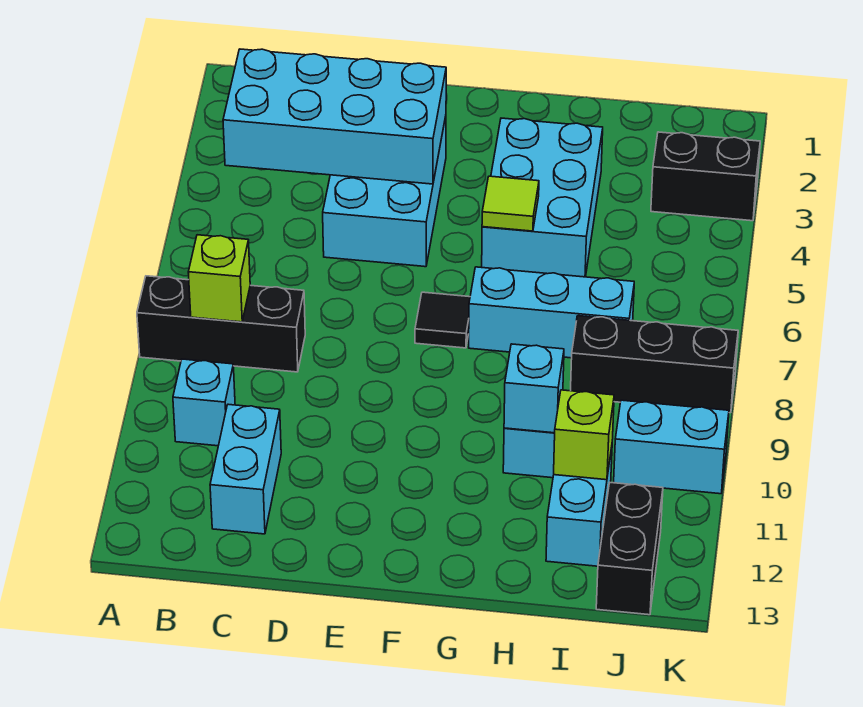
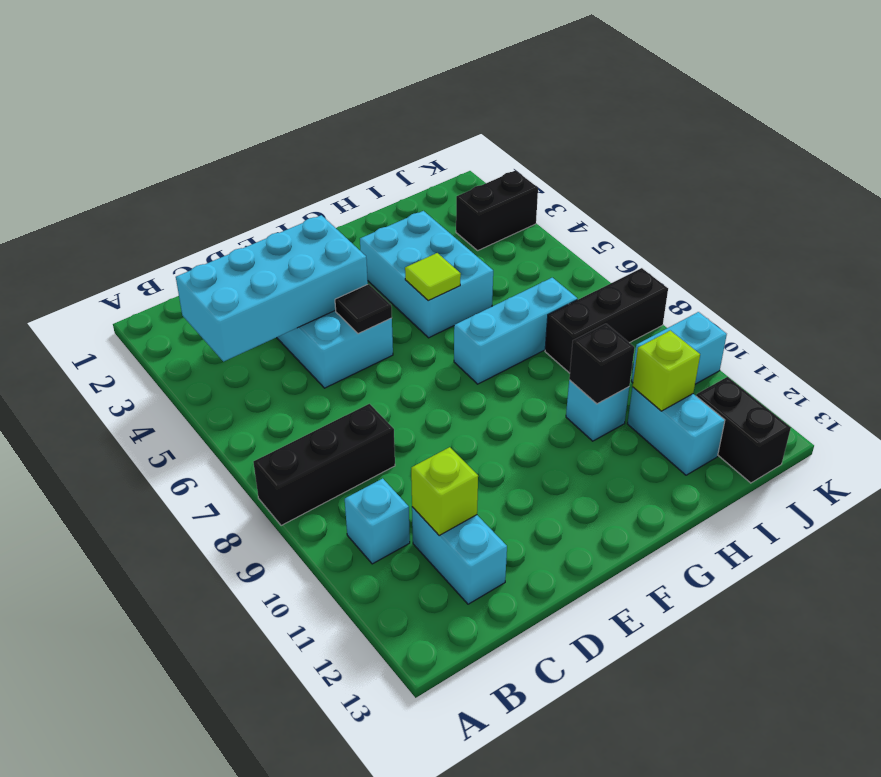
lime 1x1 brick [188,235,250,322] -> lime 1x1 brick moved to [411,447,478,535]
black 1x1 tile [415,292,470,348] -> black 1x1 tile moved to [335,284,392,334]
cyan 1x1 brick [504,344,564,433] -> black 1x1 brick [569,324,635,404]

